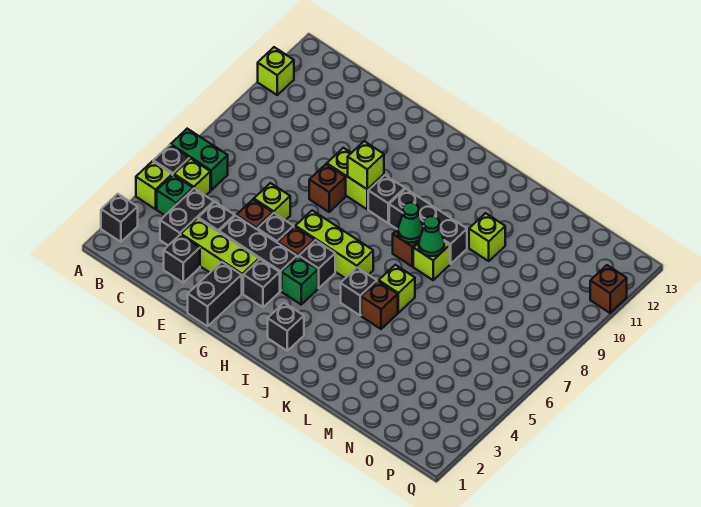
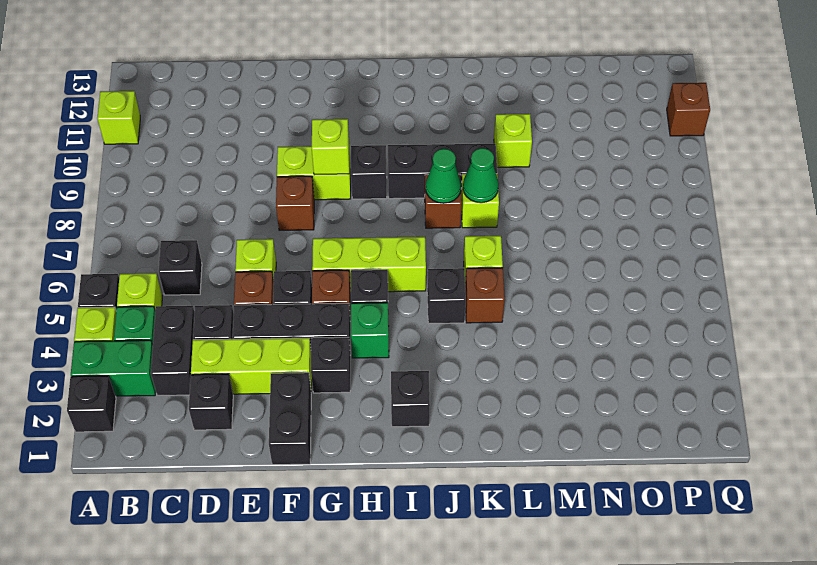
green 1x2 brick [171,129,228,190] -> green 1x2 brick moved to [71,340,156,396]
none -> black 1x1 brick [158,240,202,295]

